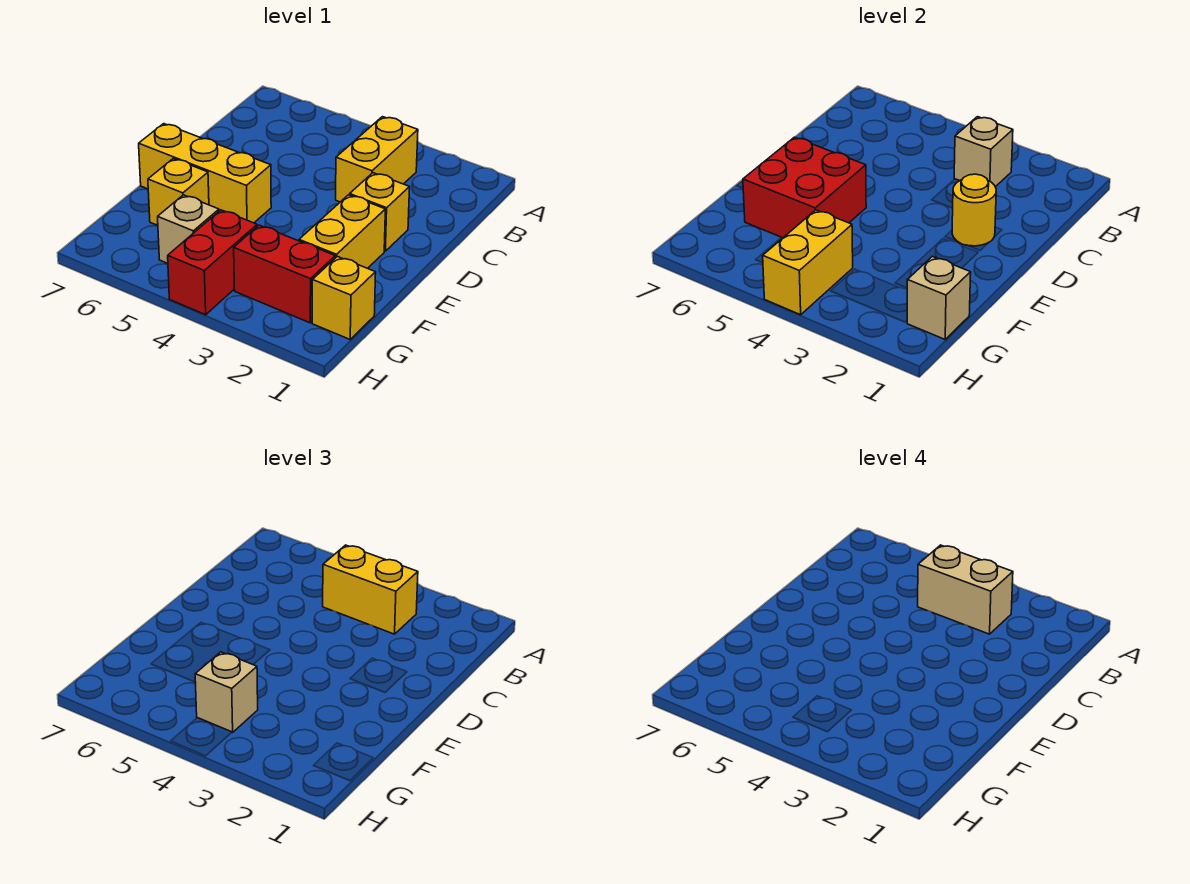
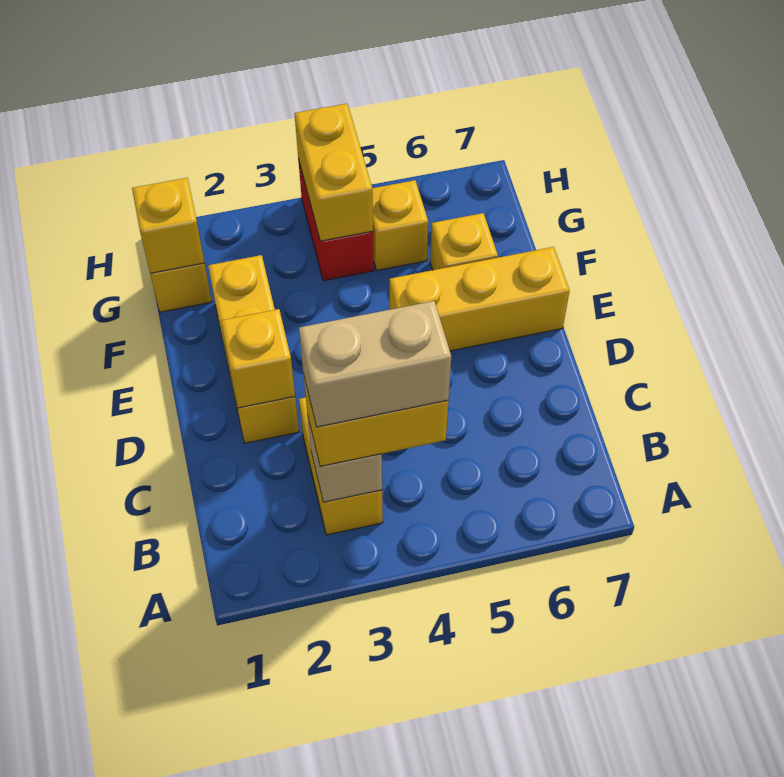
yellow 1x1 round brick [952,174,996,246] -> yellow 1x1 brick [221,309,295,408]
red 2x2 brick [743,137,866,238] -> none
tan 1x1 brick [907,256,971,339] -> yellow 1x1 brick [132,178,205,274]
red 1x2 brick [234,225,335,323] -> none
tan 1x1 brick [195,652,258,732] -> none
tan 1x1 brick [158,195,219,263] -> yellow 1x1 brick [372,180,428,270]

